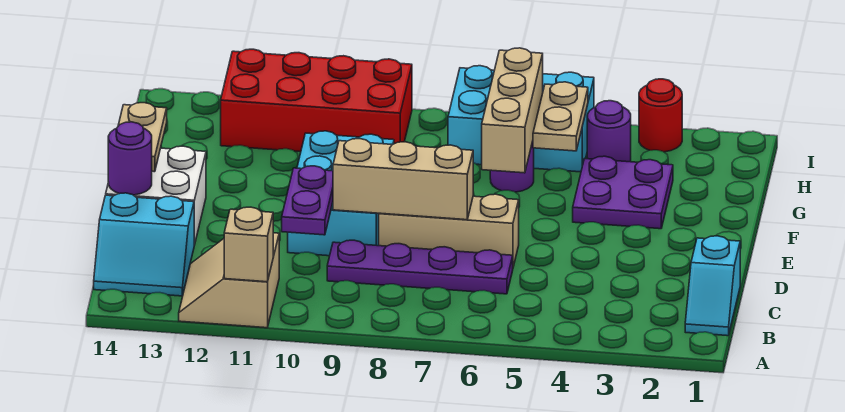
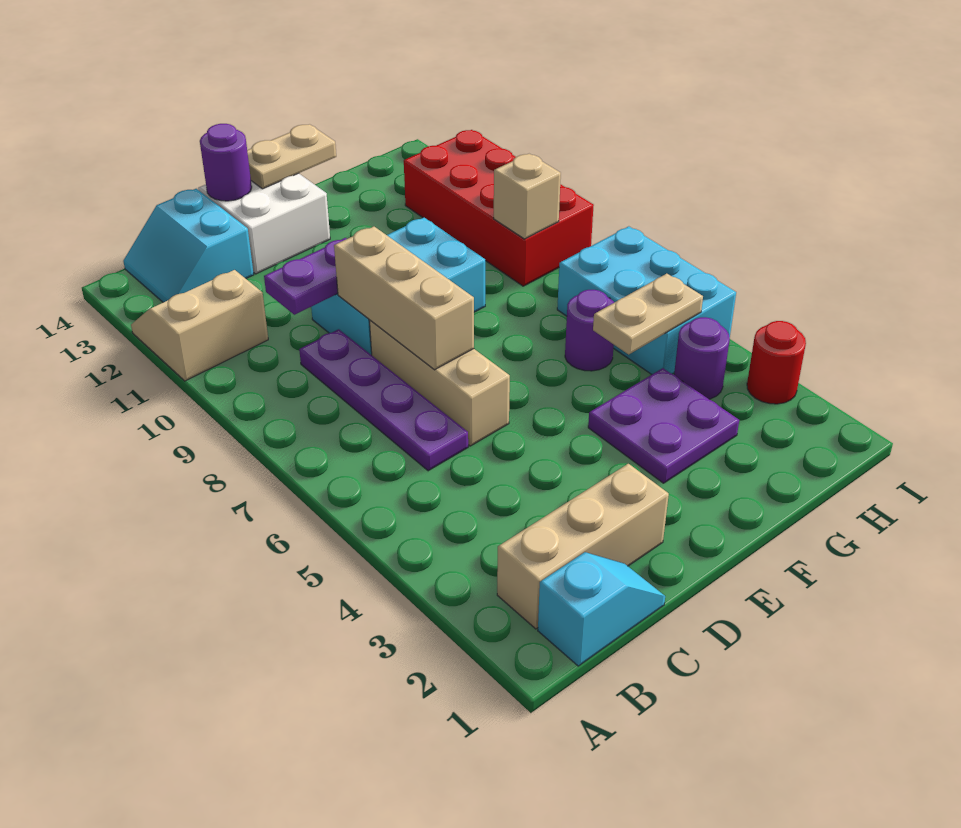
tan 1x1 brick [224,207,273,282] -> tan 1x1 brick moved to [494,154,561,239]
cyan 1x2 slope [685,236,740,336] -> cyan 1x2 slope turned to [538,552,665,666]
tan 1x3 brick [482,48,543,173] -> tan 1x3 brick moved to [497,464,669,629]

